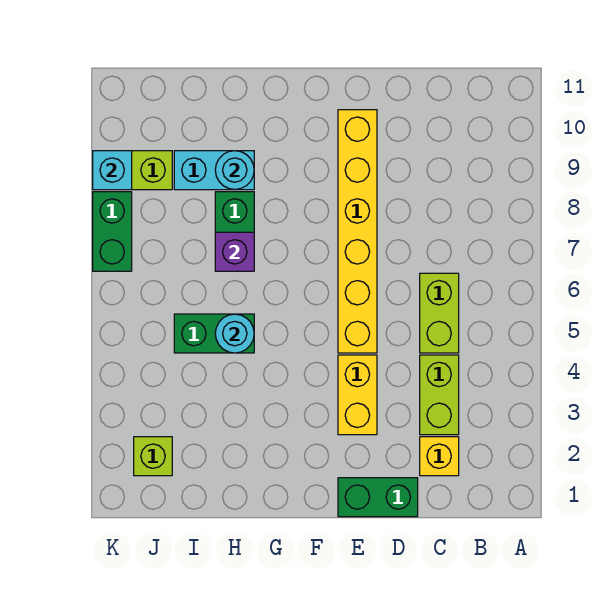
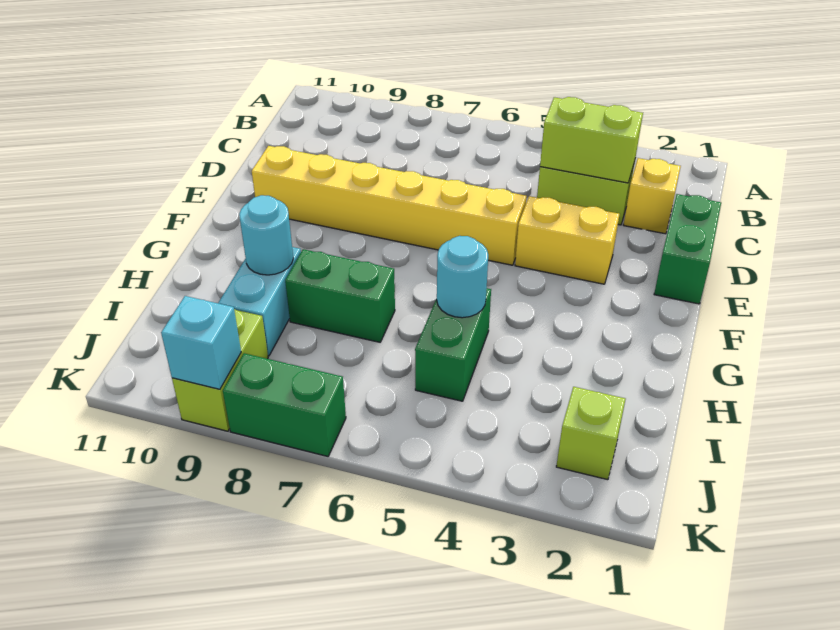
lime 1x2 brick [420,273,459,353] -> lime 1x2 brick moved to [540,97,643,183]
purple 1x1 brick [215,232,254,271] -> none

